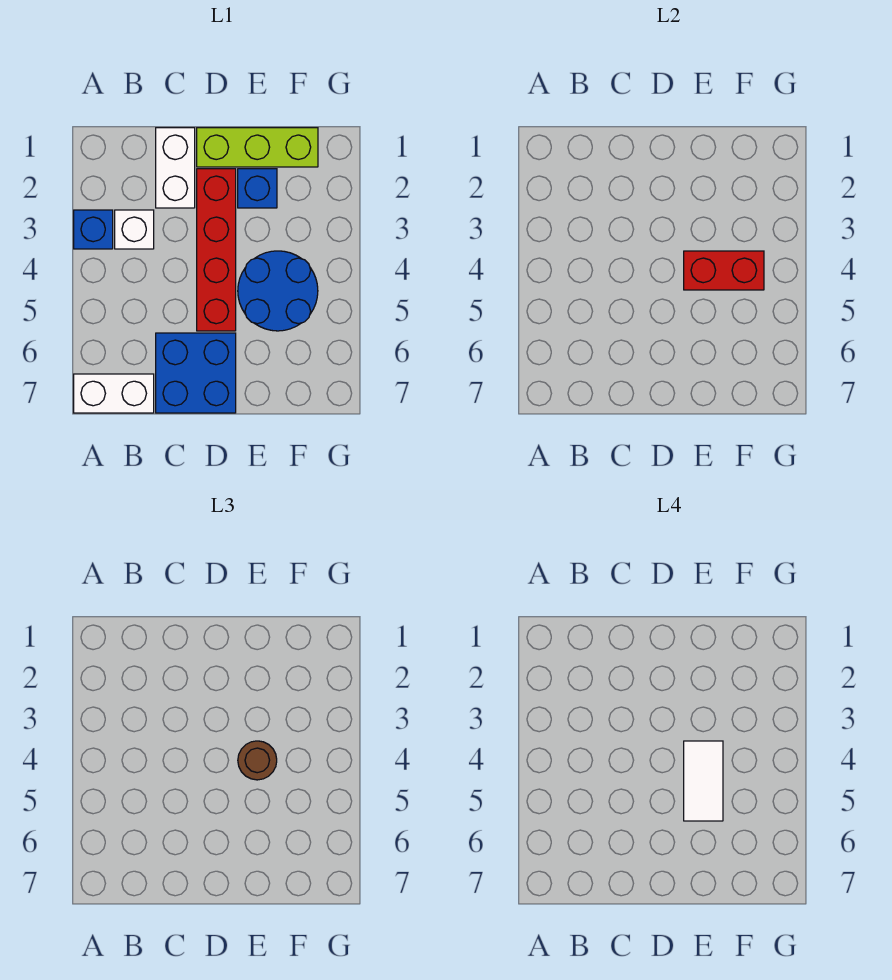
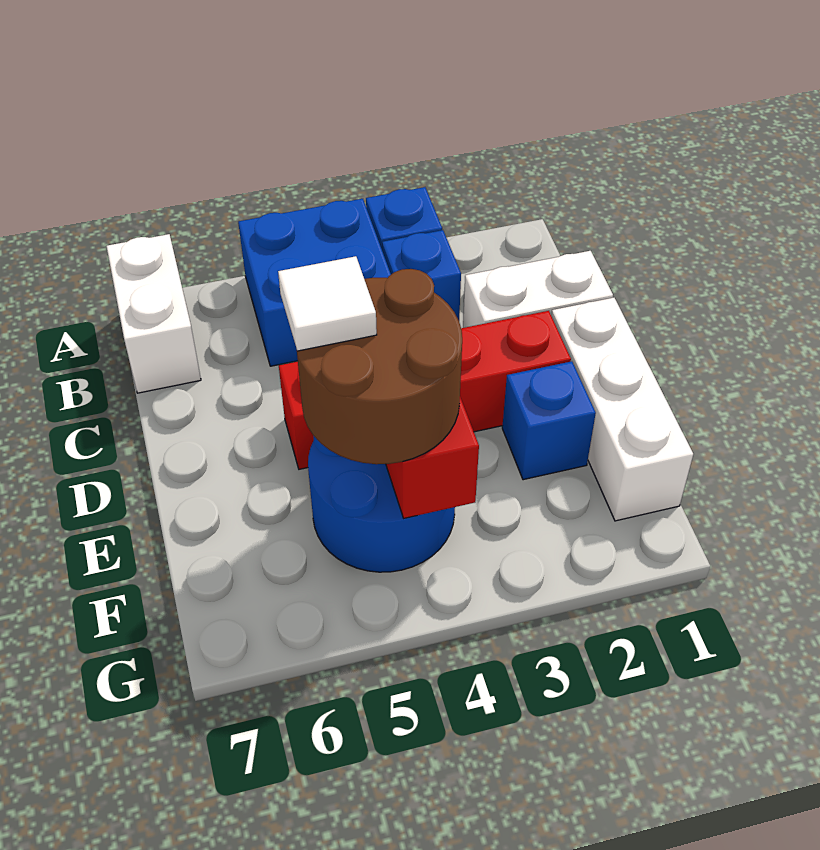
white 1x1 brick [115,210,154,249] -> blue 1x1 brick [382,230,461,320]
blue 2x2 brick [156,333,236,413] -> blue 2x2 brick moved to [238,199,391,366]
lime 1x3 brick [197,128,318,167] -> white 1x3 brick [551,298,693,521]
brown 1x1 round brick [238,741,277,780] -> brown 2x2 round brick [297,269,462,464]
white 1x2 tile [684,741,723,821] -> white 1x1 tile [278,256,377,351]

